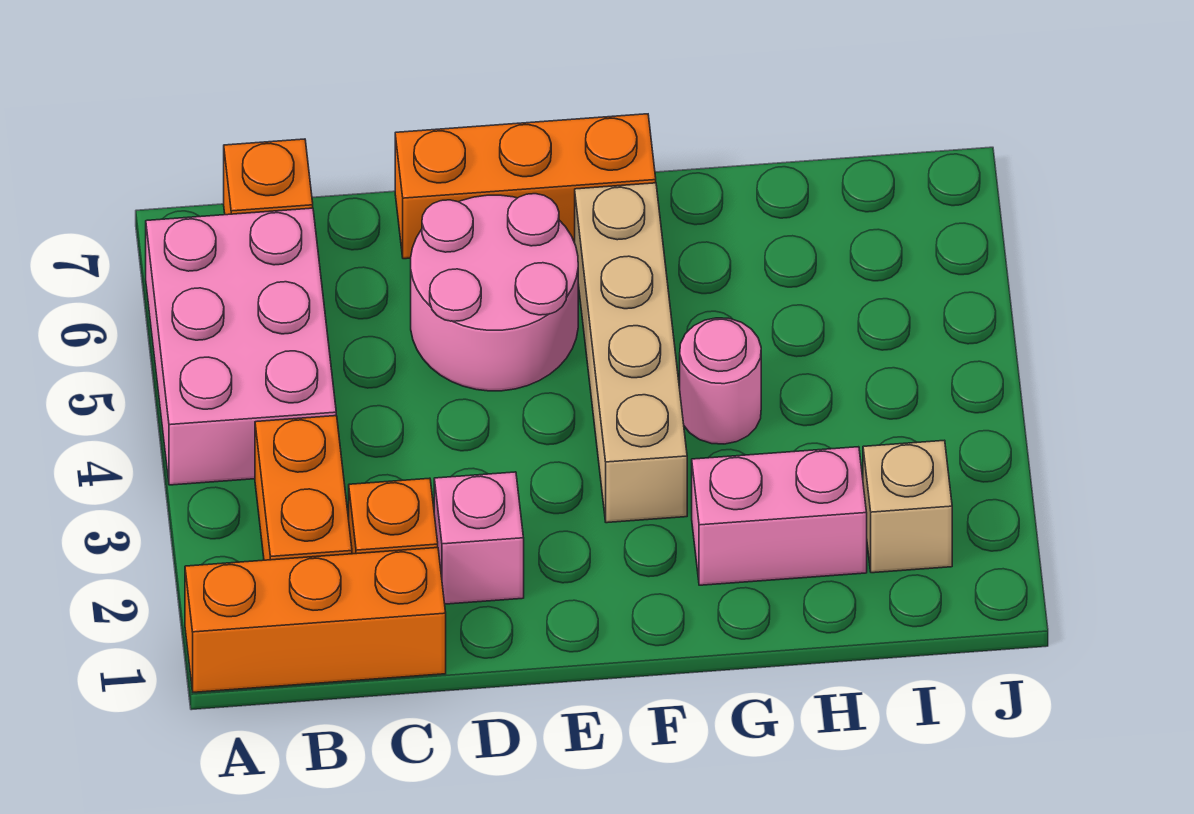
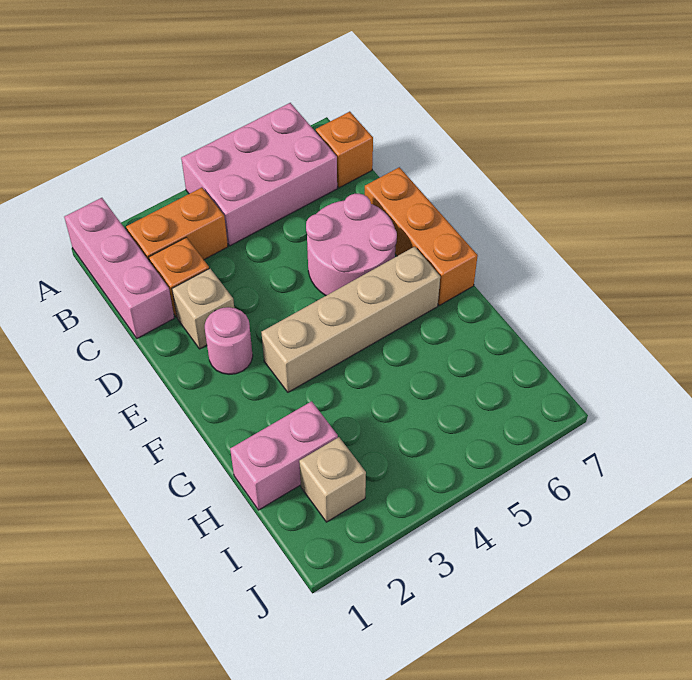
orange 1x3 brick [185,548,446,692] -> pink 1x3 brick [64,198,174,338]
pink 1x1 brick [434,472,524,604] -> tan 1x1 brick [172,269,234,349]
pink 1x2 brick [692,447,867,585] -> pink 1x2 brick turned to [230,401,338,510]
pink 1x1 round brick [680,318,761,444] -> pink 1x1 round brick moved to [205,307,253,374]

